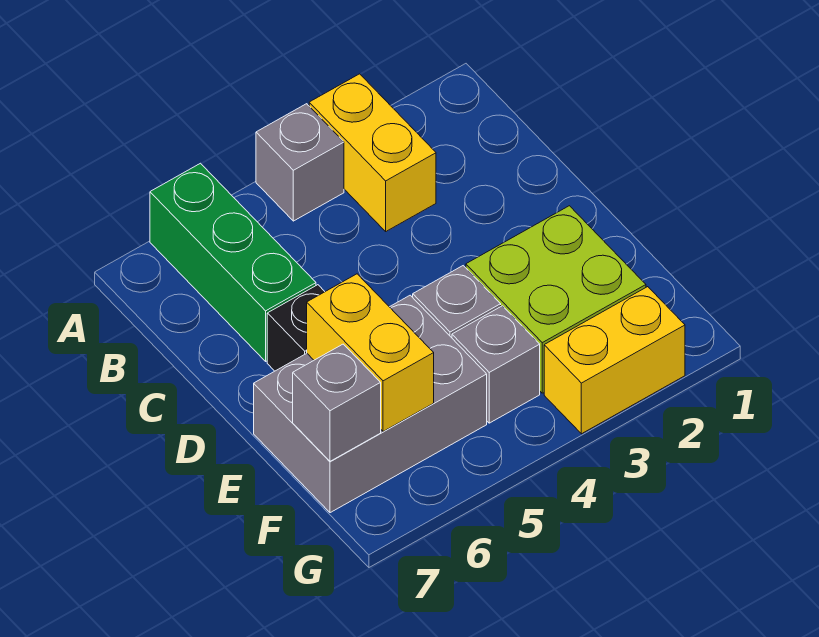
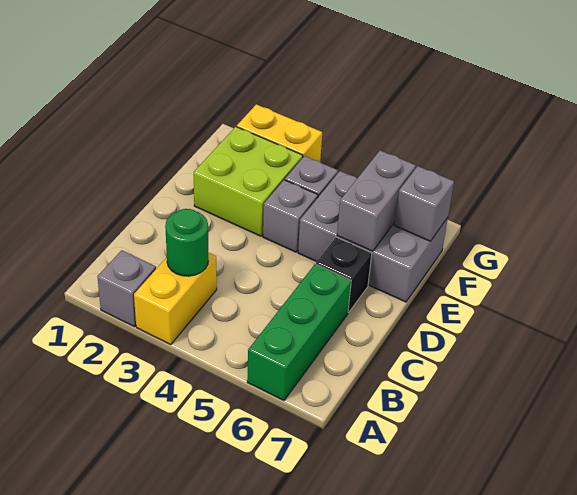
grey 1x1 brick [256,104,344,221] -> grey 1x1 brick moved to [98,250,156,327]
none -> green 1x1 round brick [165,209,208,276]
yellow 1x2 brick [307,274,434,432] -> grey 1x2 brick [337,150,416,251]

